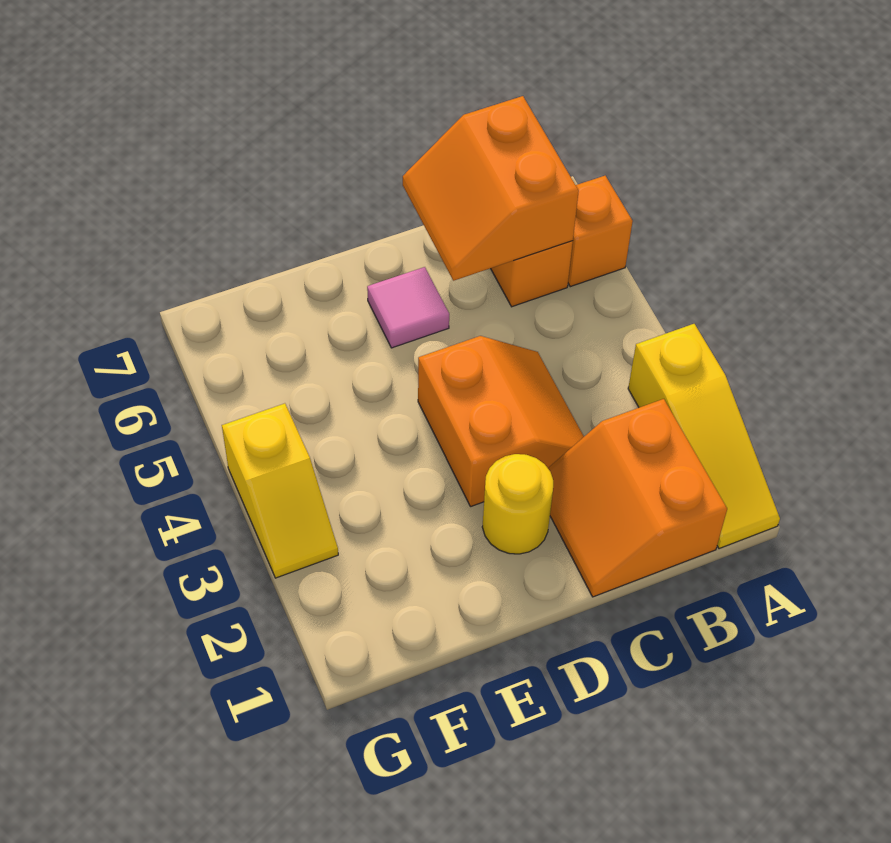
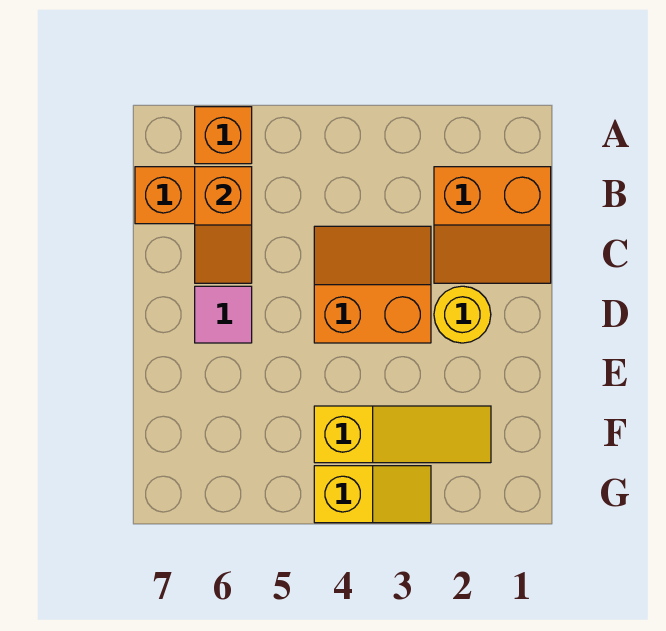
yellow 1x3 slope [628,324,780,549] -> yellow 1x3 slope moved to [314,406,491,463]
orange 2x2 slope [403,96,579,281] -> orange 1x2 slope [195,167,252,283]

